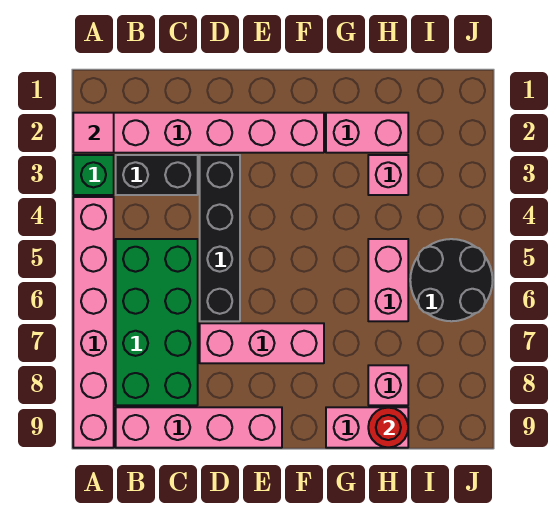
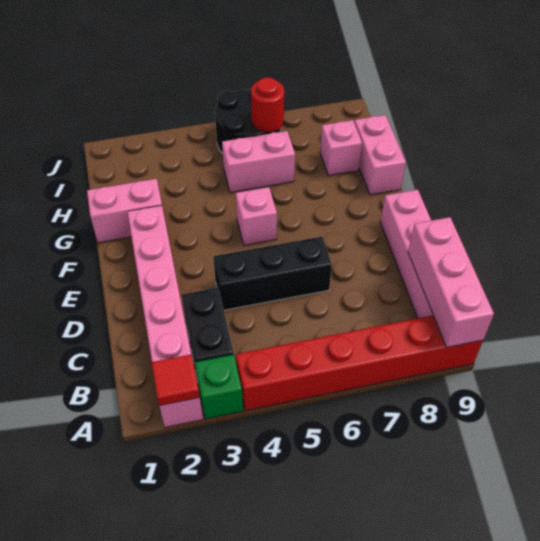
pink 1x1 tile [73,113,114,153] -> red 1x1 tile [151,354,200,406]
pink 1x6 brick [73,197,114,448] -> red 1x6 brick [236,315,483,411]
green 2x4 brick [116,239,198,405] -> none
black 1x4 brick [200,155,240,321] -> black 1x3 brick [213,237,332,310]
pink 1x3 brick [200,323,324,363] -> pink 1x3 brick moved to [408,217,494,347]
pink 1x2 brick [326,113,408,153] -> pink 1x2 brick turned to [87,179,162,243]
pink 1x1 brick [368,155,408,195] -> pink 1x1 brick moved to [236,187,277,245]
red 1x1 round brick [368,408,408,448] -> red 1x1 round brick moved to [251,78,284,132]

